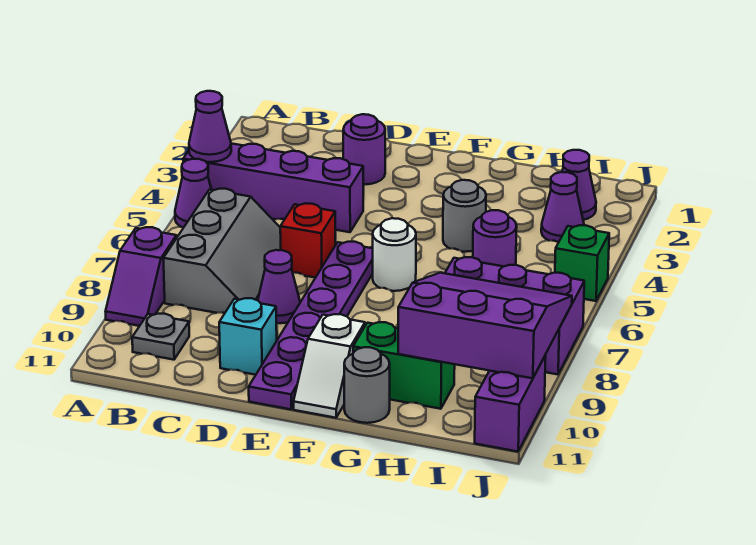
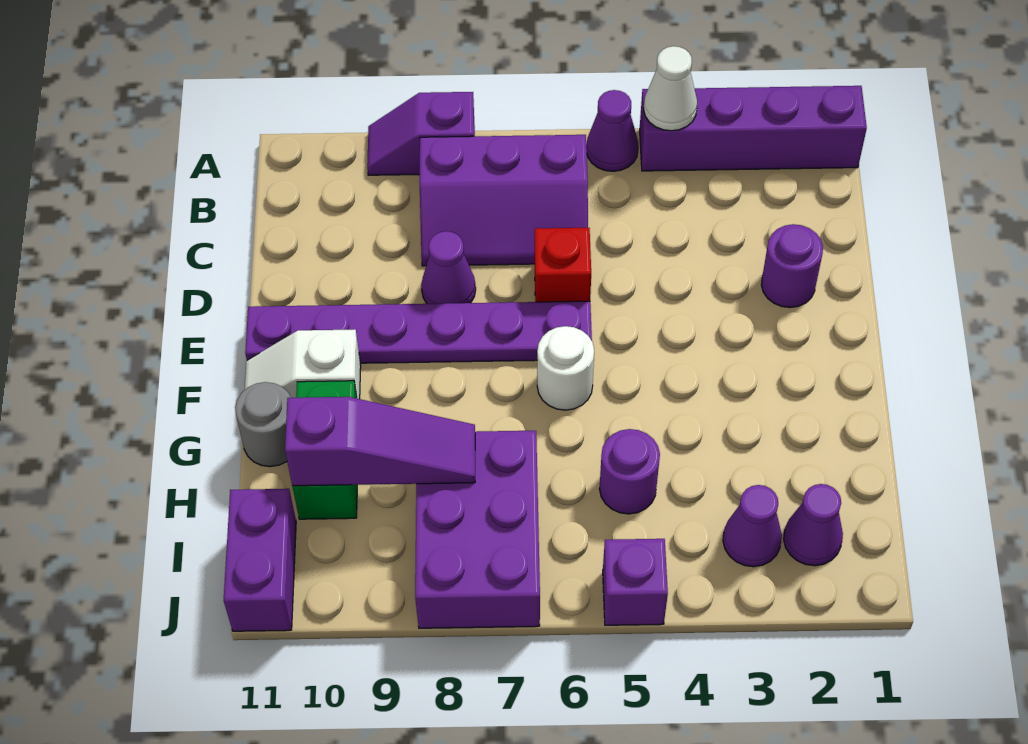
purple 1x4 brick [183,144,363,232] -> purple 1x4 brick turned to [640,86,867,171]
purple 1x1 cone [189,91,231,162] -> white 1x1 cone [644,46,697,131]
grey 2x3 slope [163,189,281,313] -> purple 2x3 slope [419,135,588,266]
grey 1x1 plate [132,314,189,360] -> none
cyan 1x1 brick [219,298,277,375] -> none
grey 1x1 round brick [443,180,486,252] -> none
purple 3x3 slope [398,273,572,378] -> purple 1x3 slope [285,397,475,486]
green 1x1 brick [555,225,609,301] -> purple 1x1 brick [603,539,668,625]
purple 1x2 brick [475,355,546,452] -> purple 1x2 brick turned to [224,489,296,631]

